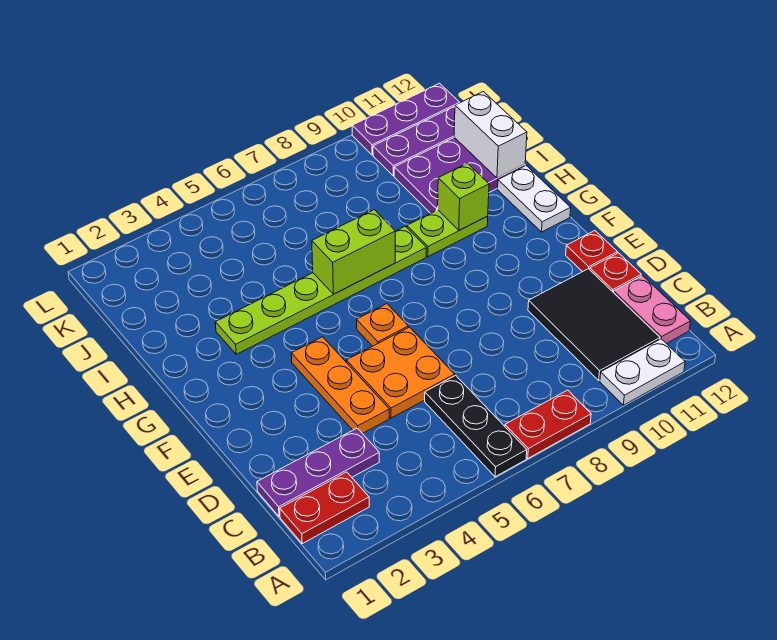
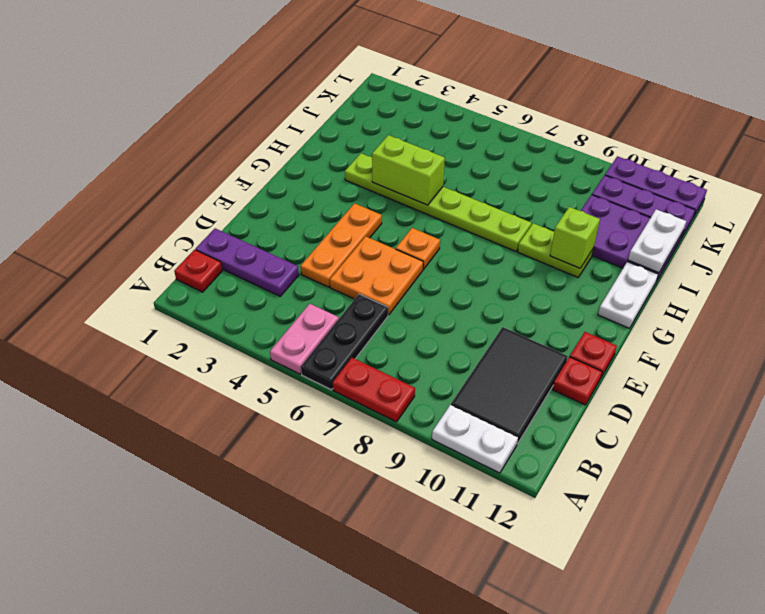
red 1x2 plate [280,472,369,544] -> red 1x1 plate [174,250,222,292]
pink 1x2 plate [614,276,690,344] -> pink 1x2 plate moved to [270,304,339,374]
lime 1x2 brick [312,210,395,294] -> lime 1x2 brick moved to [372,135,445,205]
white 1x2 brick [454,92,527,178] -> white 1x2 plate [628,209,686,273]

